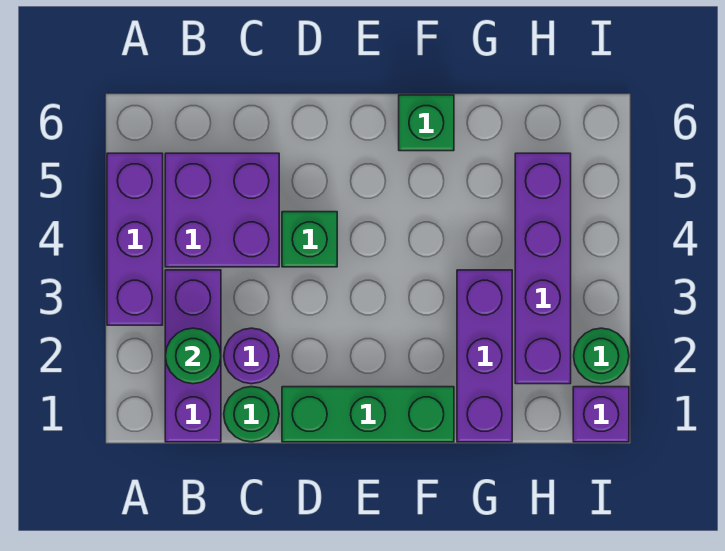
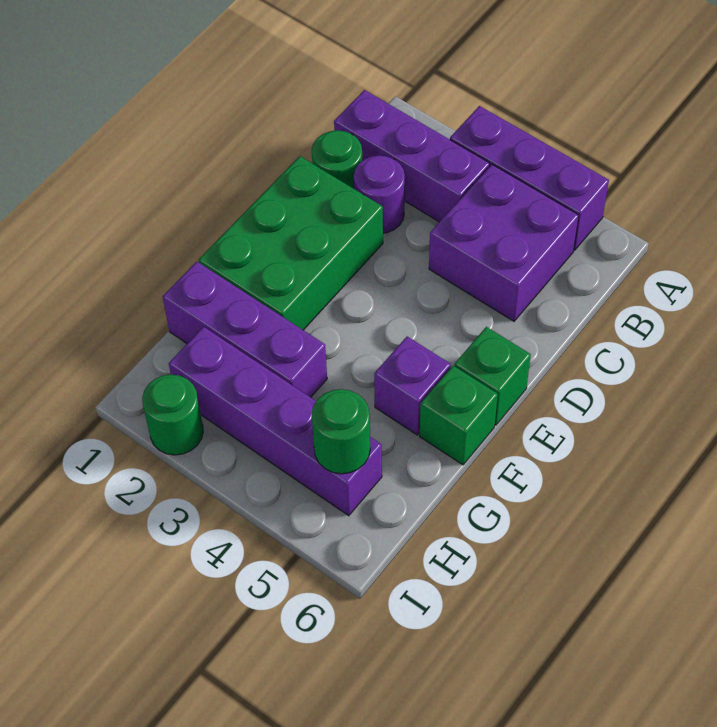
green 1x1 round brick [165,328,221,384] -> green 1x1 round brick moved to [312,389,370,474]
green 1x3 brick [282,387,454,442] -> green 2x3 brick [199,156,383,330]
green 1x1 brick [282,212,337,267] -> green 1x1 brick moved to [455,327,531,425]
purple 1x1 brick [573,387,629,442] -> purple 1x1 brick moved to [374,337,451,435]

